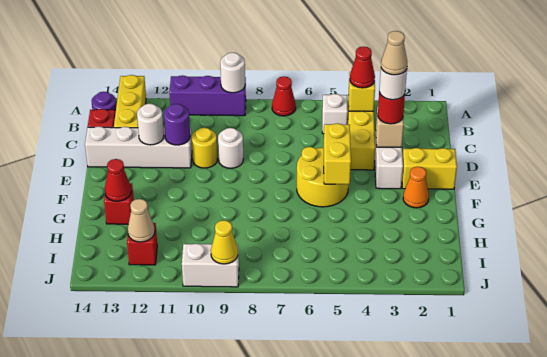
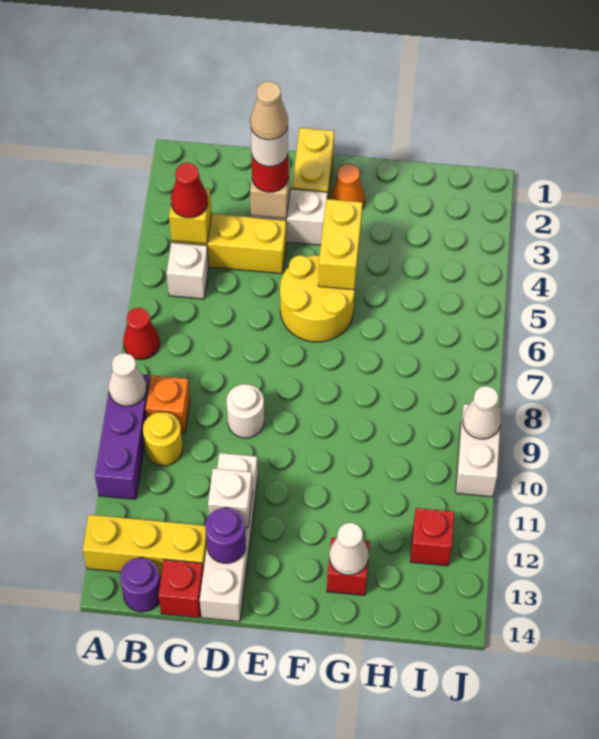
white 1x1 round brick [220,53,245,93] -> white 1x1 cone [109,353,146,406]
none -> orange 1x1 brick [146,375,190,433]
yellow 1x1 round brick [192,128,217,168] -> yellow 1x1 round brick moved to [143,412,183,466]
purple 1x1 round brick [164,104,190,145] -> purple 1x1 round brick moved to [205,508,246,563]
white 1x1 round brick [137,104,164,145] -> white 1x1 brick [208,468,253,528]
yellow 1x2 brick [324,123,351,184] -> yellow 1x2 brick turned to [318,199,362,290]
red 1x1 cone [105,159,131,201] -> white 1x1 cone [329,523,369,575]
tan 1x1 cone [128,199,155,242] -> none
yellow 1x1 cone [211,220,238,264] -> white 1x1 cone [463,386,501,439]

